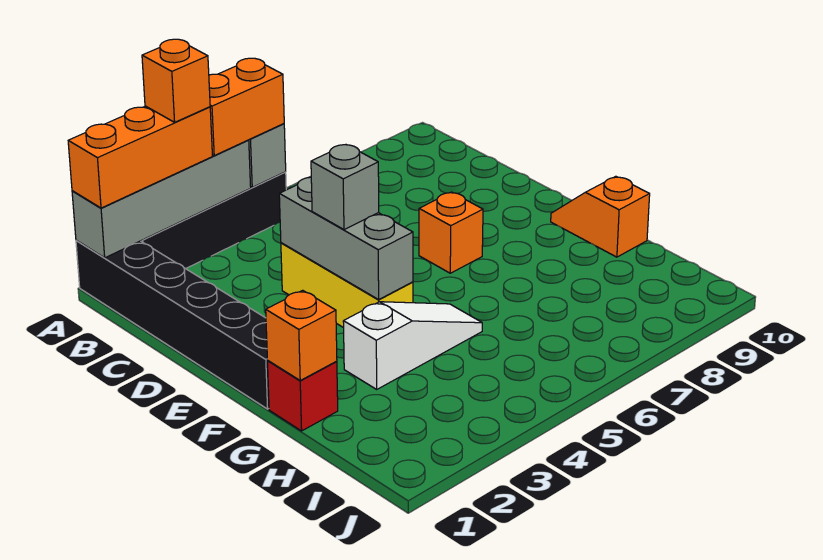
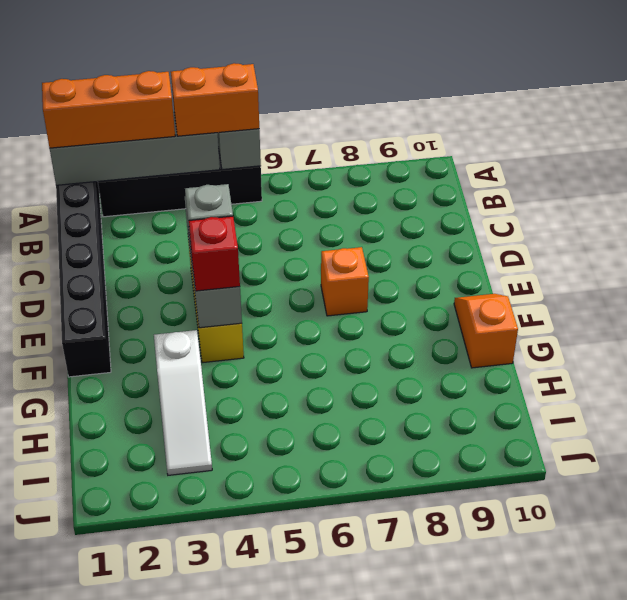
orange 1x1 brick [142,39,210,122] -> none
red 1x1 brick [268,361,338,431] -> red 1x1 brick moved to [189,216,240,291]
orange 1x1 brick [266,290,337,380] -> none
white 1x3 slope [343,302,482,389] -> white 1x3 slope turned to [154,330,212,475]

